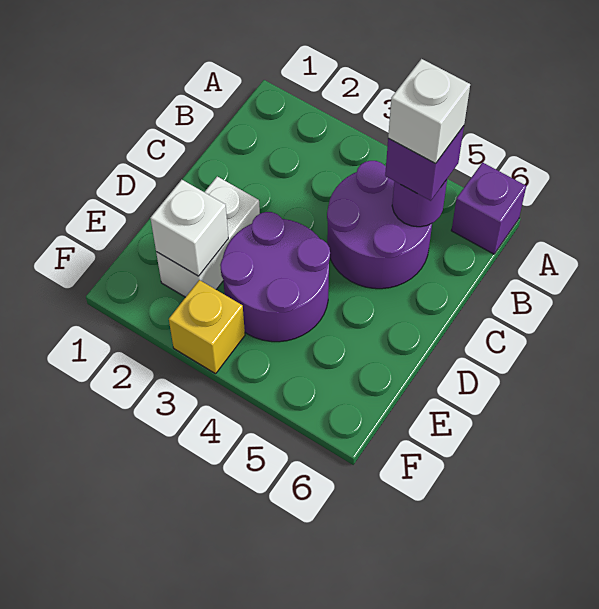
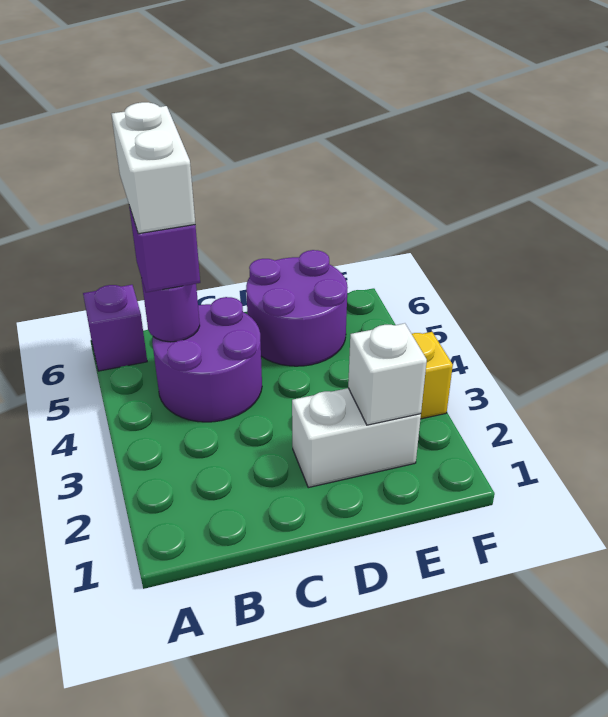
white 1x1 brick [388,59,470,164] -> white 1x2 brick [112,102,195,234]
purple 2x2 round brick [220,212,330,342] -> purple 2x2 round brick moved to [246,250,348,366]

